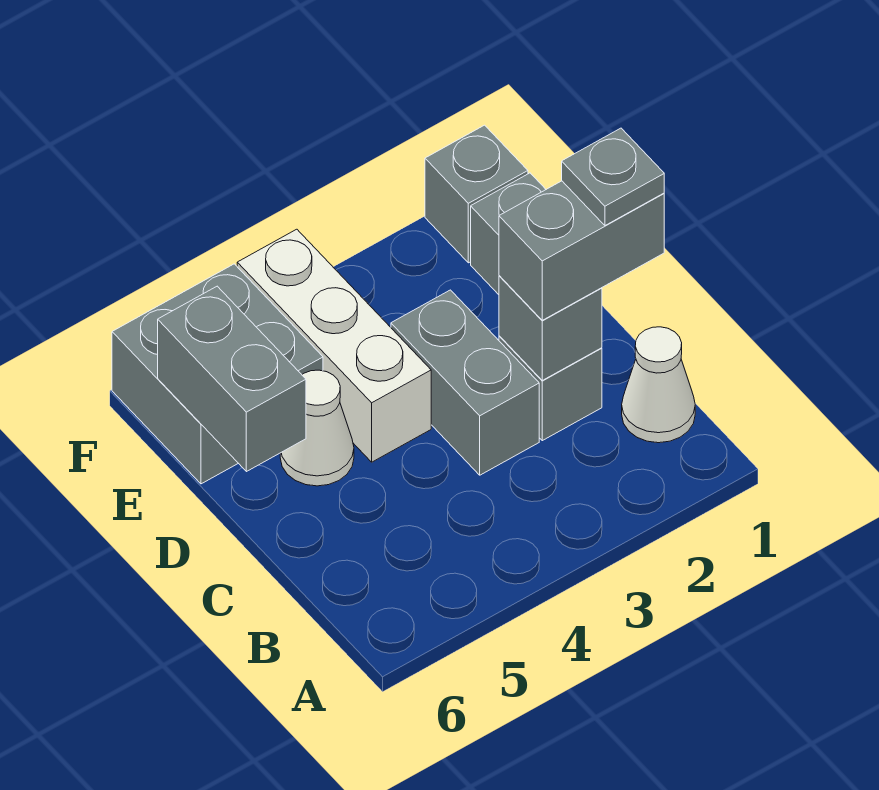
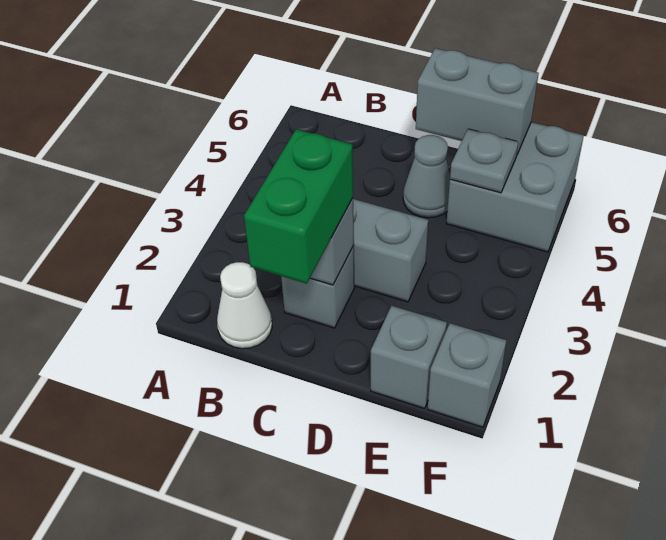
grey 1x2 brick [499,181,664,320] -> green 1x2 brick [244,129,353,284]
grey 1x1 plate [562,128,664,225] -> grey 1x1 plate moved to [450,129,518,193]
white 1x3 brick [237,229,431,462] -> none
white 1x1 cone [280,370,354,486] -> grey 1x1 cone [403,135,450,218]

